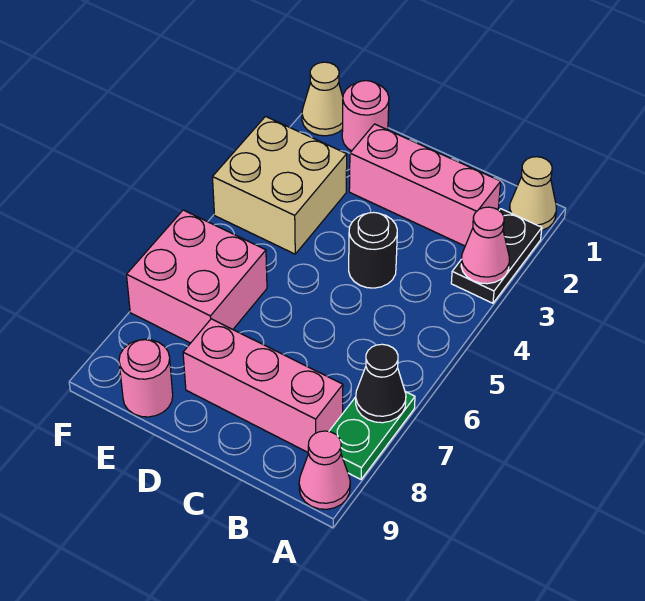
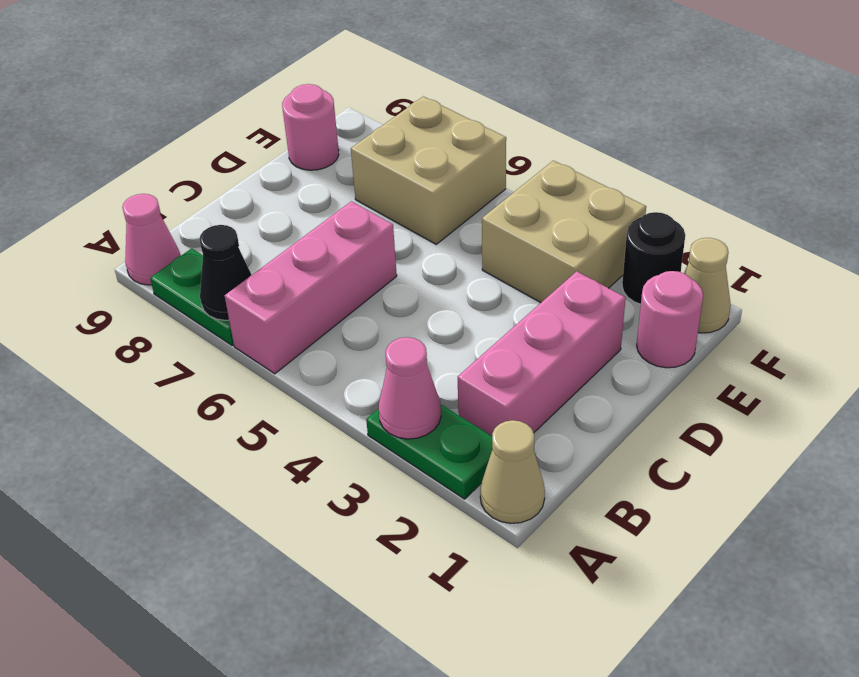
black 1x2 plate [451,209,542,303] -> green 1x2 plate [366,404,492,499]
pink 1x3 brick [183,319,343,452] -> pink 1x3 brick moved to [225,201,397,374]
black 1x1 round brick [349,212,397,288] -> black 1x1 round brick moved to [622,212,685,304]
pink 2x2 brick [127,210,267,343] -> tan 2x2 brick [351,97,506,244]

